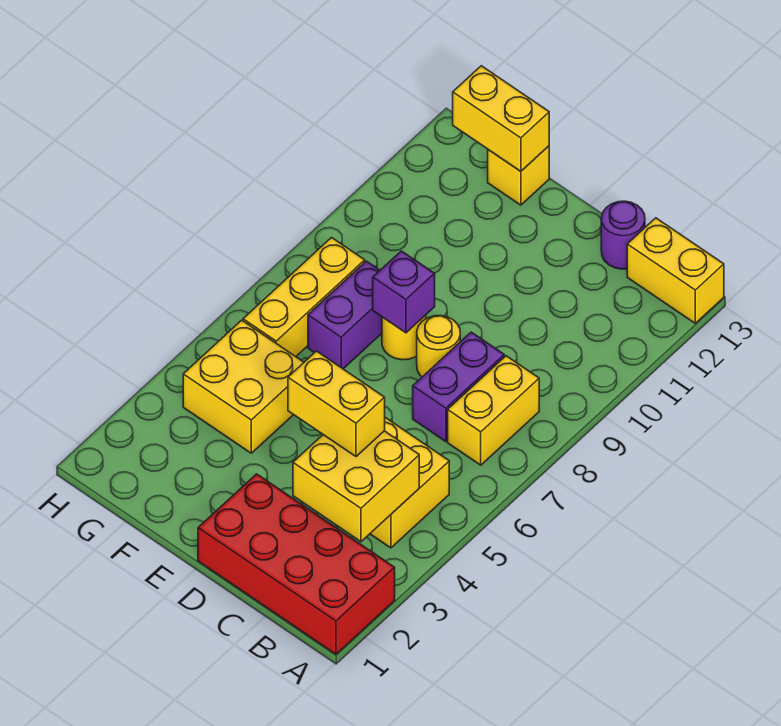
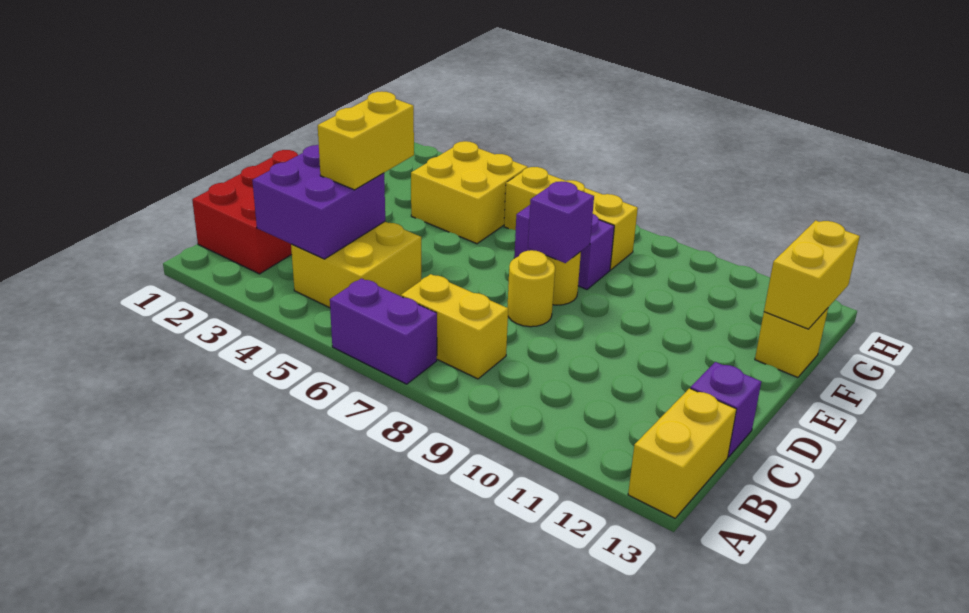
red 2x4 brick [198,474,395,654] -> red 2x3 brick [192,150,298,274]
yellow 2x2 brick [293,431,419,542] -> purple 2x2 brick [252,145,385,259]
purple 1x2 brick [413,332,504,442] -> purple 1x2 brick moved to [330,278,437,384]
purple 1x1 round brick [601,201,645,269] -> purple 1x1 brick [691,362,761,457]

